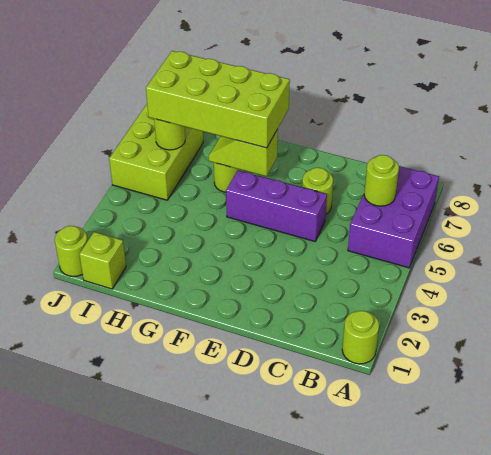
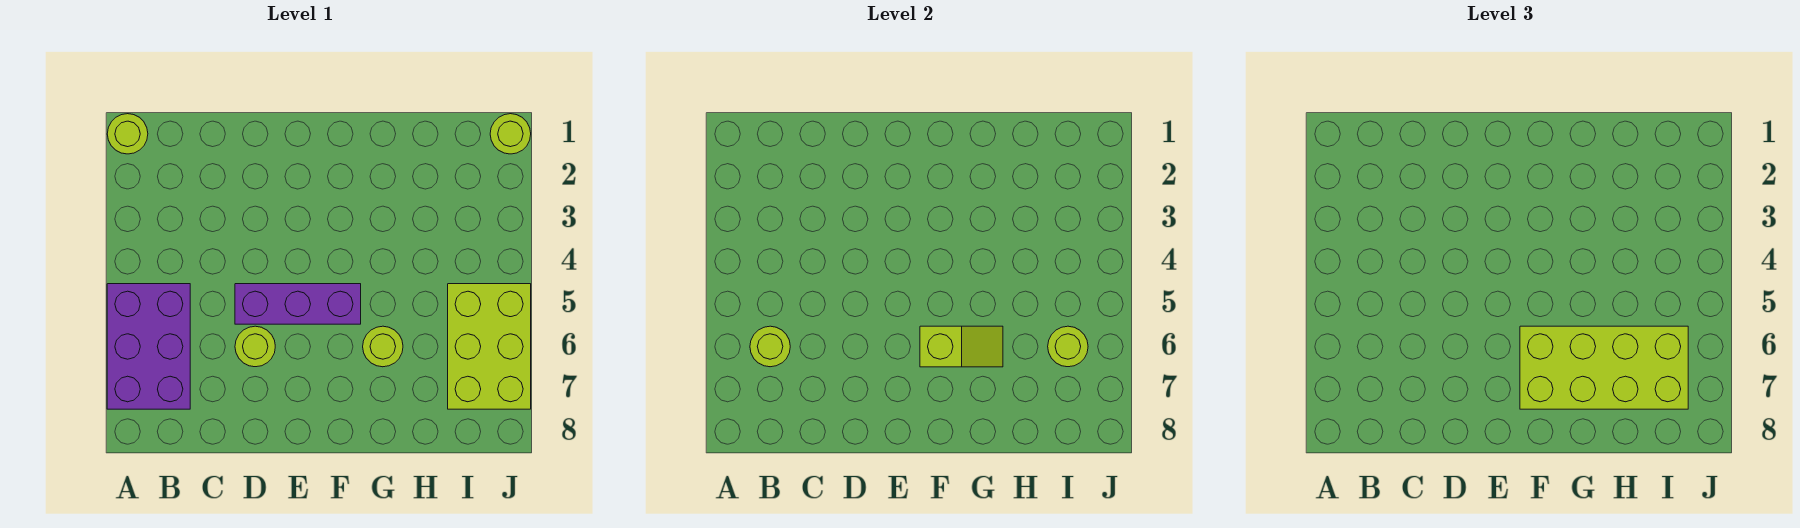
lime 1x1 brick [79,232,126,289] -> none

